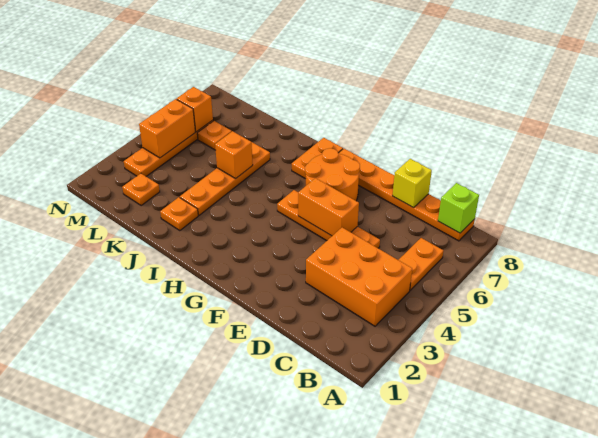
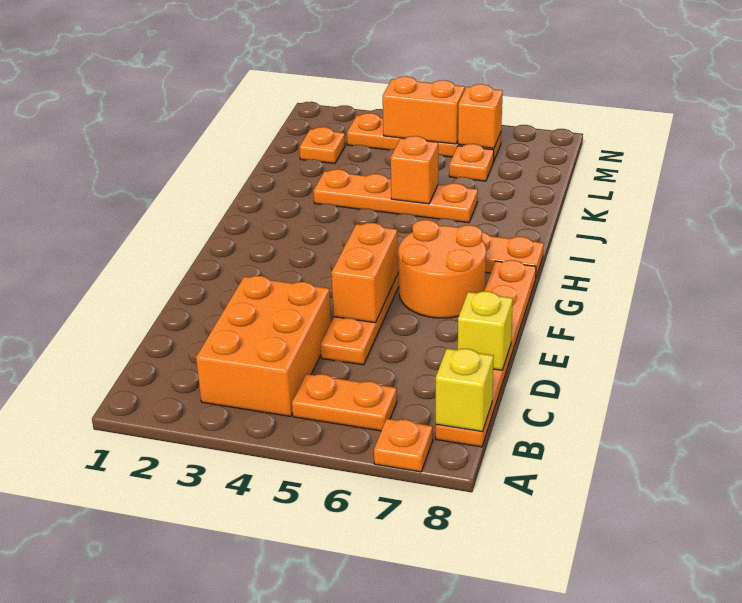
lime 1x1 brick [438,183,479,233] -> yellow 1x1 brick [436,349,494,432]
orange 1x1 plate [160,197,198,231] -> orange 1x1 plate moved to [374,419,433,472]

